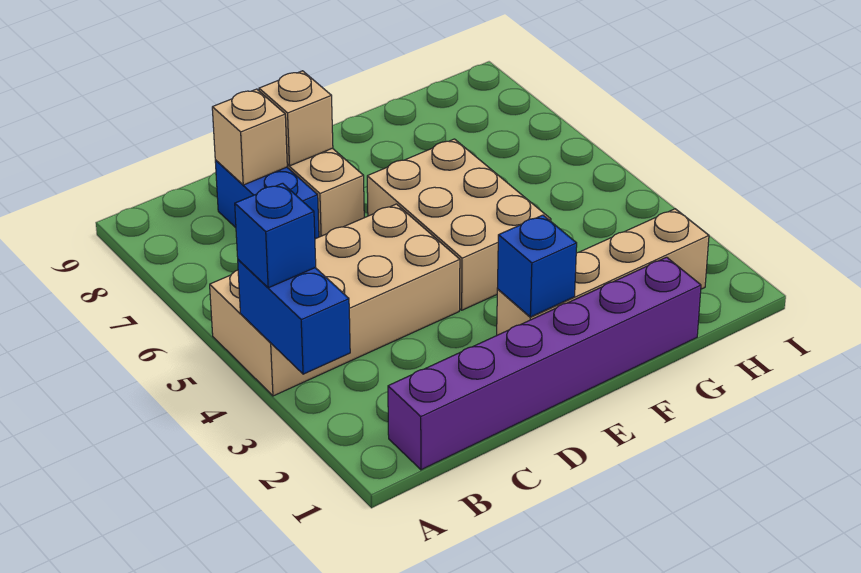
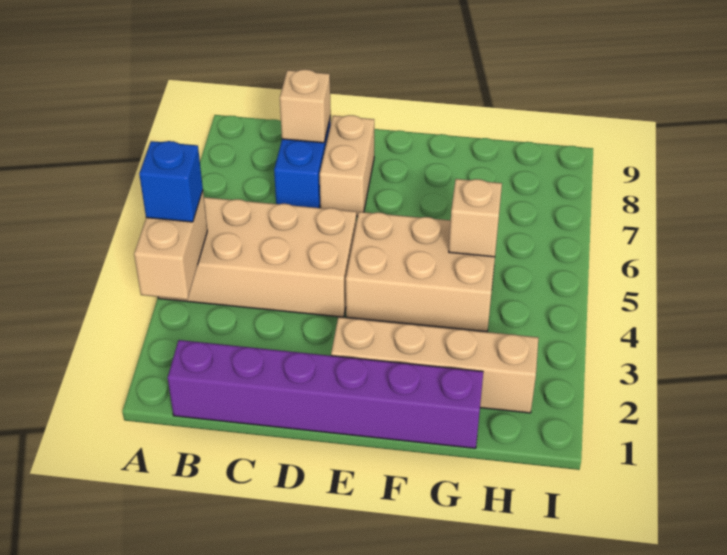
blue 1x2 brick [238,260,350,374] -> tan 1x2 brick [134,191,207,300]
tan 1x1 brick [259,71,333,166] -> tan 1x1 brick moved to [449,179,502,257]
blue 1x1 brick [497,215,577,317] -> none
tan 2x3 brick [367,139,551,310] -> tan 2x3 brick turned to [346,212,496,332]

